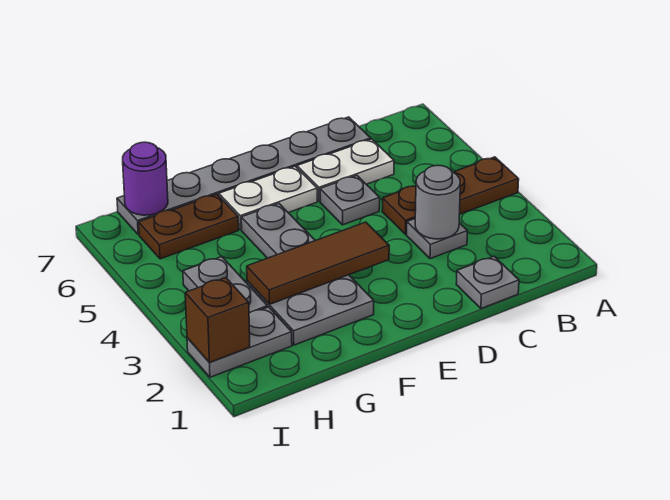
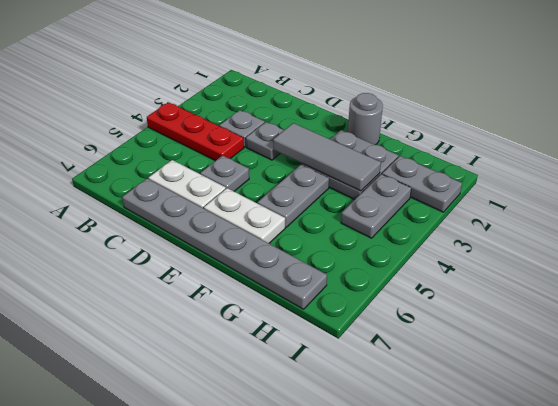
brown 1x3 plate [382,157,519,234] -> red 1x3 plate [147,102,244,161]
grey 1x1 plate [456,256,519,309] -> grey 1x1 plate moved to [246,122,284,160]
grey 1x1 round brick [415,165,460,239] -> grey 1x1 round brick moved to [348,93,383,145]
brown 1x3 tile [247,222,389,304] -> grey 1x3 tile [273,123,381,191]
brown 1x2 plate [139,194,239,259] -> none
purple 1x1 round brick [123,142,168,215] -> none
brown 1x1 brick [185,278,250,362] -> none

